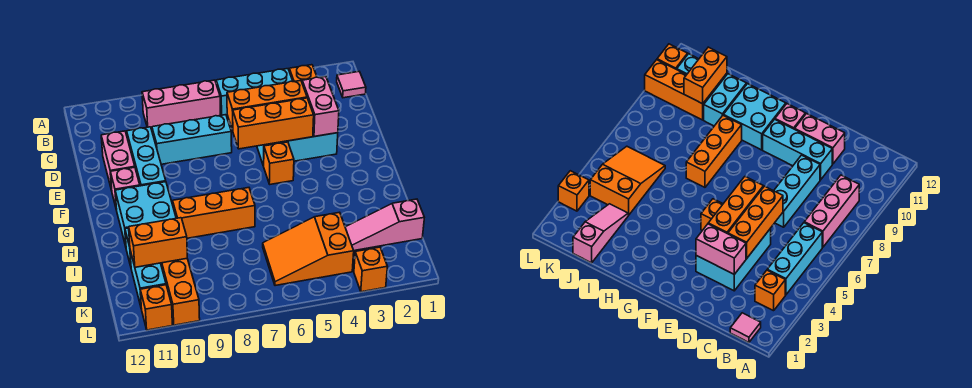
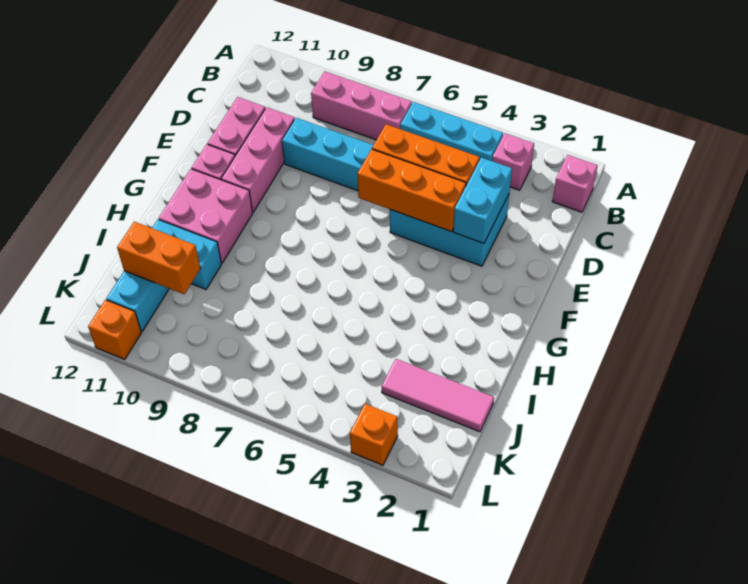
pink 1x1 tile [337,72,366,98] -> pink 1x1 brick [552,155,598,212]
orange 1x1 brick [289,65,317,82] -> pink 1x1 brick [492,133,534,190]
pink 1x2 brick [302,77,339,137] -> cyan 1x2 brick [453,158,512,243]
cyan 1x3 brick [127,127,166,186] -> pink 1x3 brick [221,107,295,212]
orange 1x1 brick [264,142,294,184] -> none
cyan 2x2 brick [115,182,176,246] -> pink 2x2 brick [159,169,253,263]
orange 1x3 brick [173,188,255,238] -> none
pink 1x3 slope [345,199,424,251] -> pink 1x3 tile [382,359,494,432]
orange 2x3 slope [263,212,354,286] -> none
orange 1x3 brick [161,259,200,325] -> none

